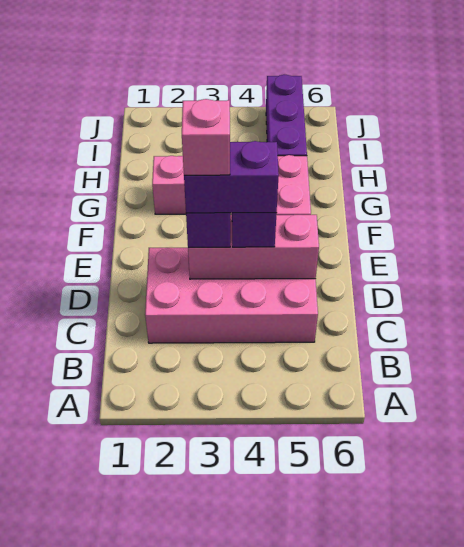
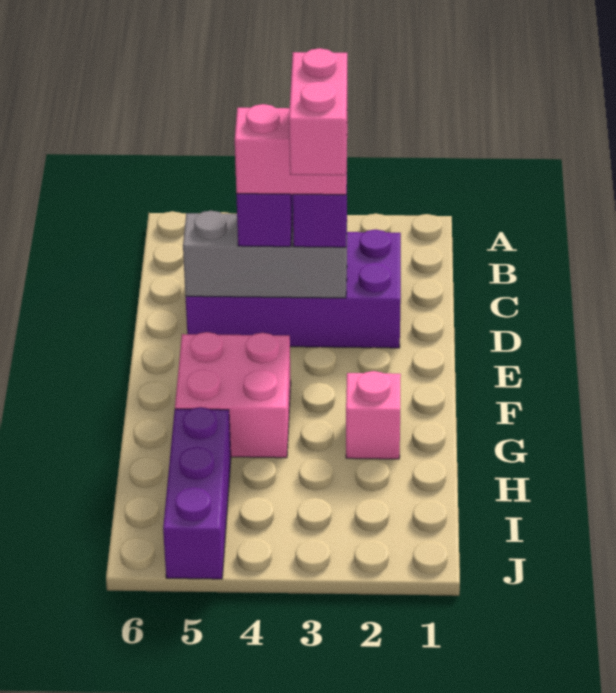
pink 2x4 brick [145,248,318,343] -> purple 2x4 brick [186,229,401,348]
pink 1x3 brick [188,215,319,279] -> grey 1x3 brick [183,211,347,298]
purple 1x2 brick [184,141,279,213] -> pink 1x2 brick [235,104,347,195]
pink 1x1 brick [182,99,230,175] -> pink 1x2 brick [289,48,347,175]

